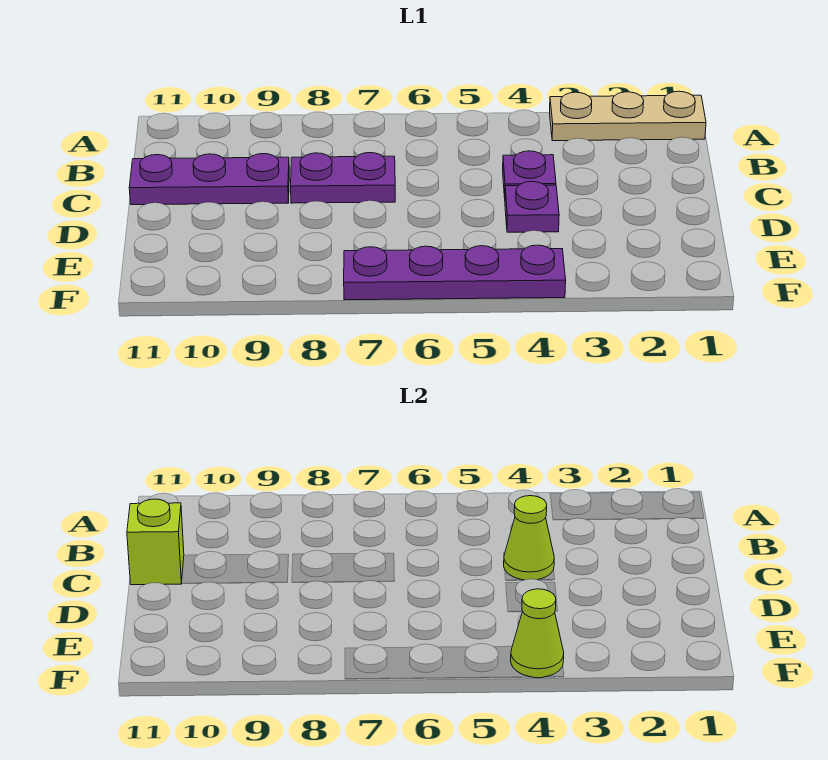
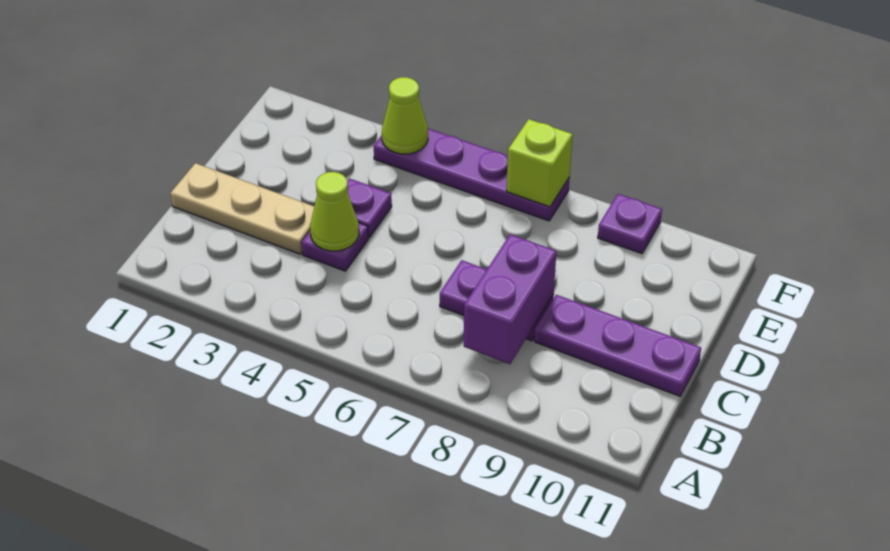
tan 1x3 plate [550,91,706,141] -> tan 1x3 plate moved to [170,163,314,254]
none -> purple 1x2 brick [464,234,556,364]
lime 1x1 brick [127,499,184,585] -> lime 1x1 brick moved to [507,119,573,207]
none -> purple 1x1 plate [598,194,662,254]

